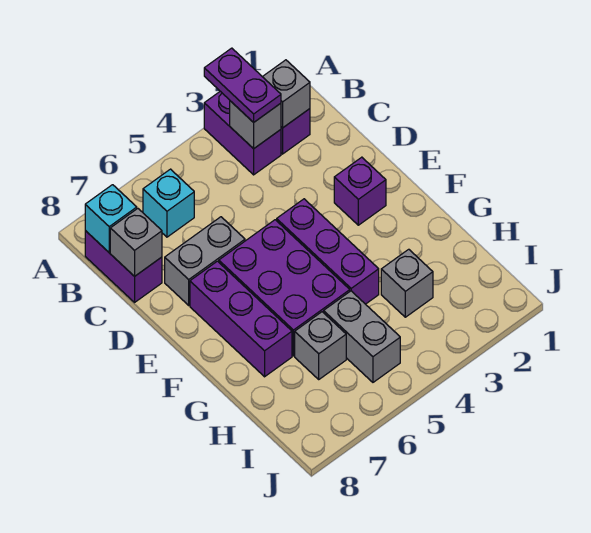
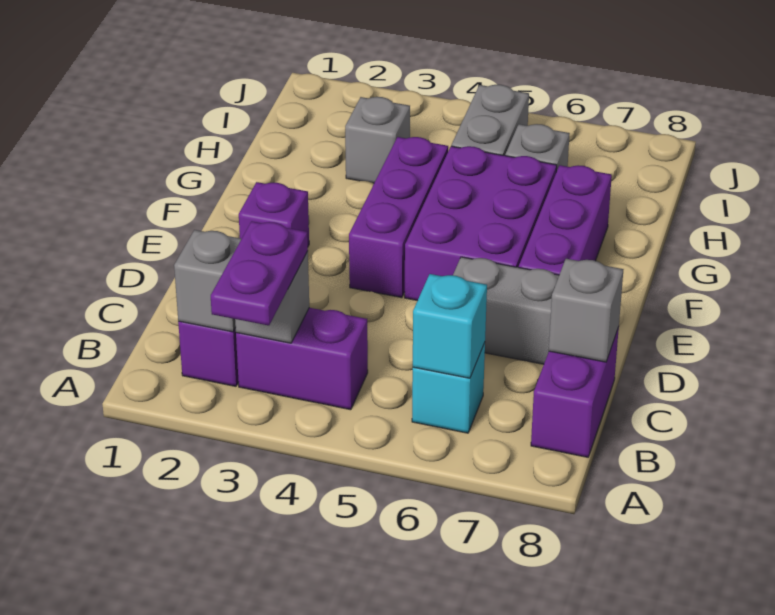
purple 1x2 brick [204,91,281,175] -> purple 1x2 brick turned to [236,308,368,410]
cyan 1x1 brick [85,185,137,252] -> cyan 1x1 brick moved to [413,274,487,378]

